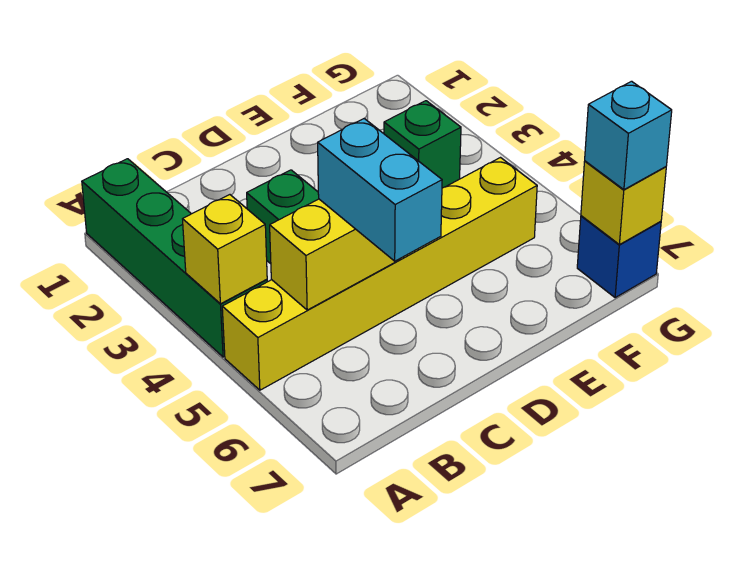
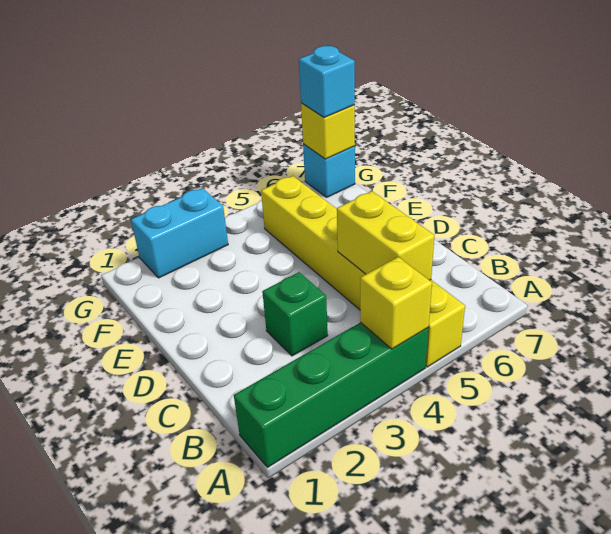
cyan 1x2 brick [318,119,442,261] -> cyan 1x2 brick moved to [131,188,228,278]
green 1x1 brick [384,101,461,188] -> none
blue 1x1 brick [577,216,661,298] -> cyan 1x1 brick [303,144,355,197]

